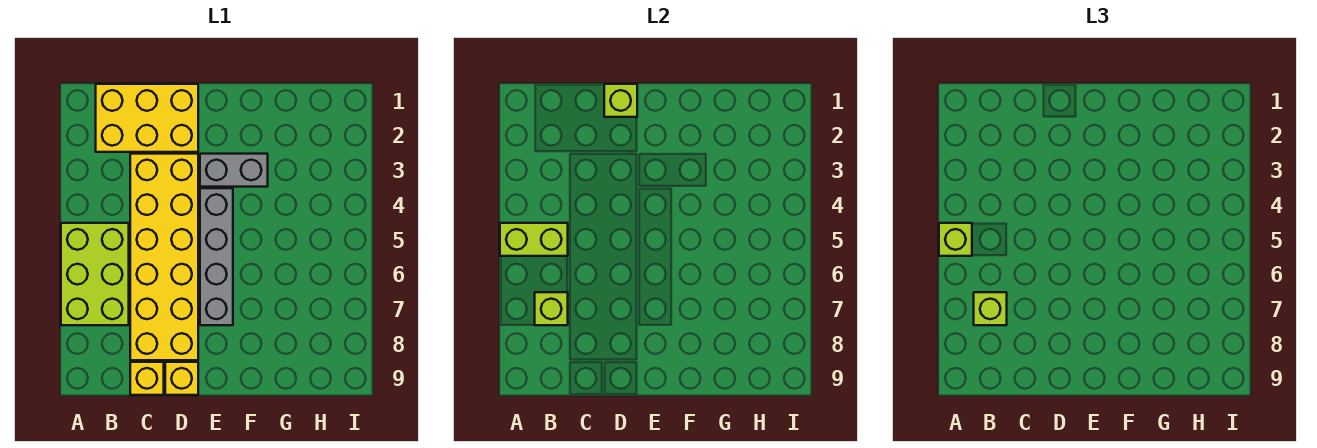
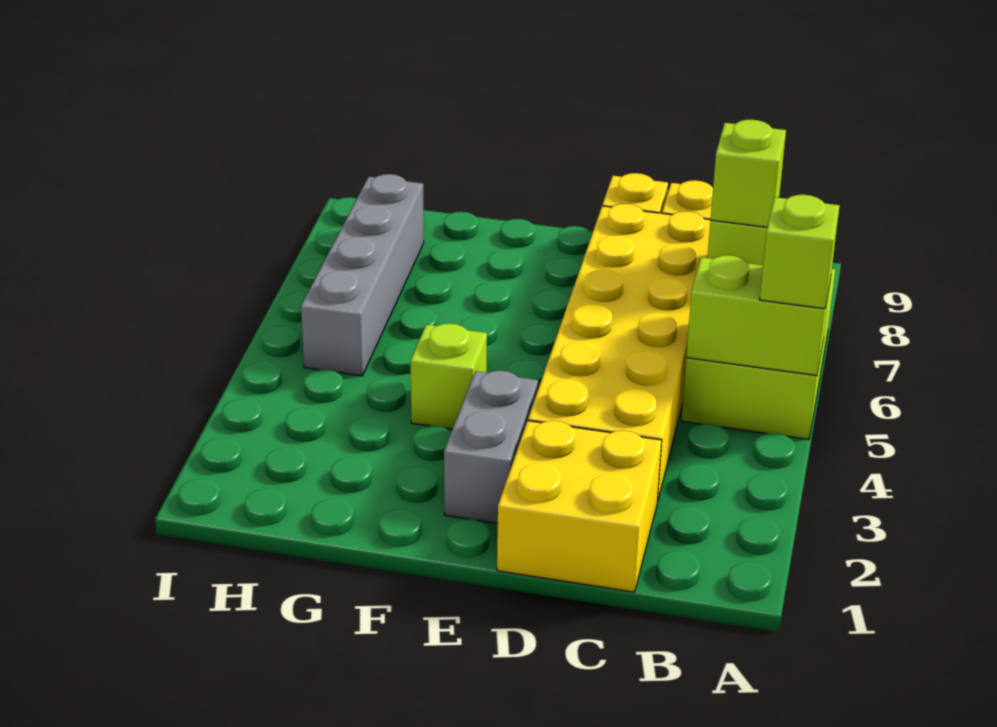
yellow 2x3 brick [96,84,198,152] -> yellow 2x2 brick [497,421,662,592]
lime 1x1 brick [604,84,637,117] -> lime 1x1 brick moved to [411,323,487,429]
grey 1x2 brick [200,154,268,187] -> grey 1x2 brick turned to [444,371,538,523]
grey 1x4 brick [200,188,233,325] -> grey 1x4 brick moved to [301,174,424,376]

